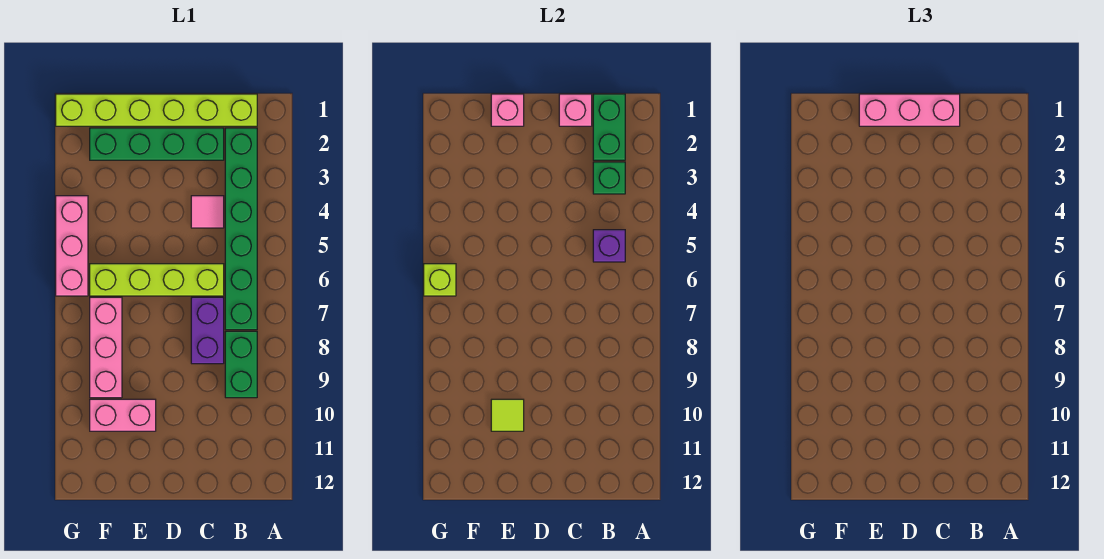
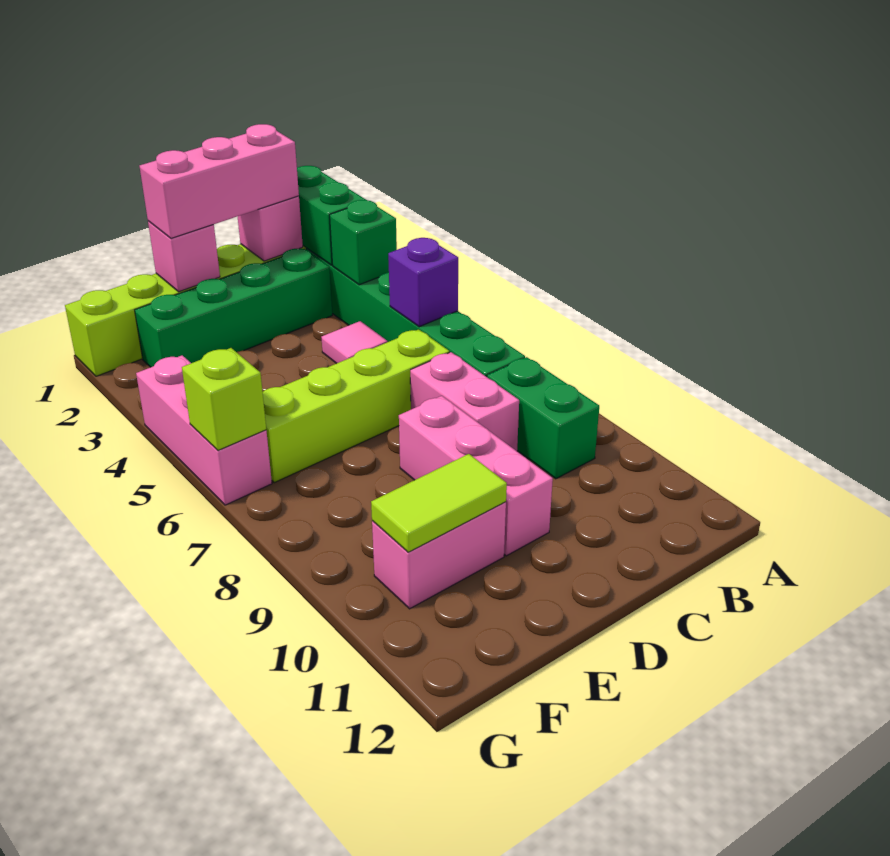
purple 1x2 brick [191,297,224,364] -> pink 1x2 brick [410,352,519,451]
lime 1x1 tile [491,399,524,431] -> lime 1x2 tile [371,454,507,552]
pink 1x3 brick [90,297,122,398] -> pink 1x3 brick moved to [399,396,553,556]

